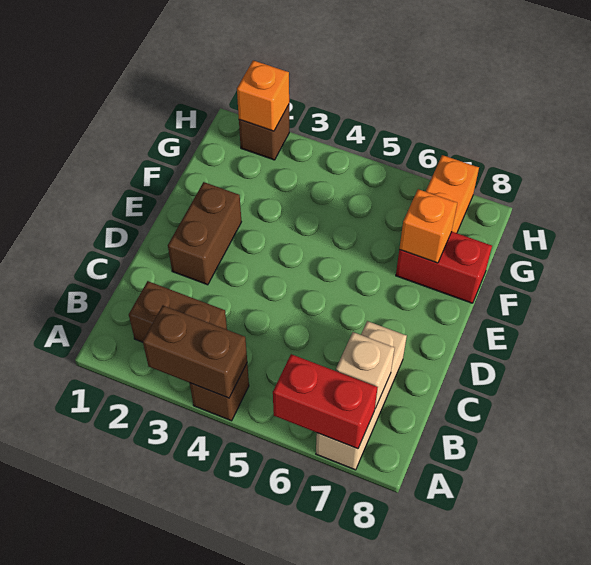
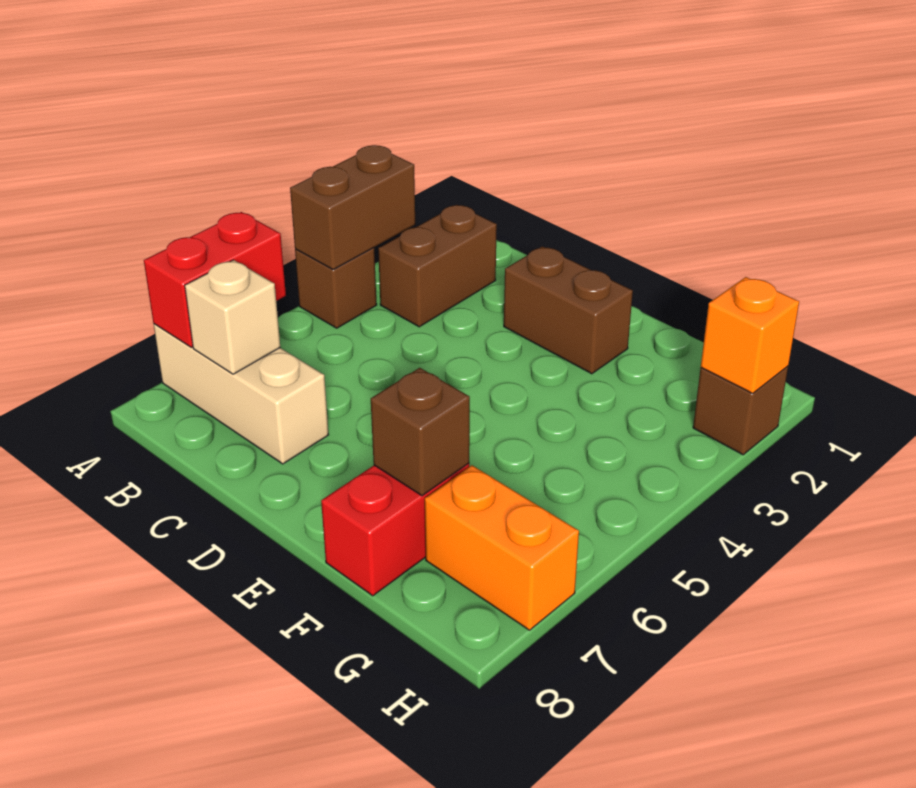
orange 1x1 brick [399,189,457,263] -> brown 1x1 brick [371,368,470,496]

